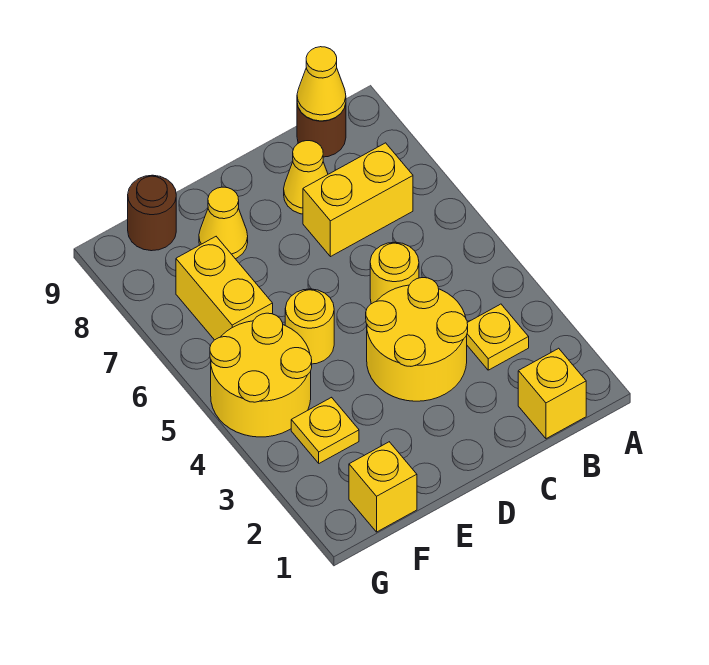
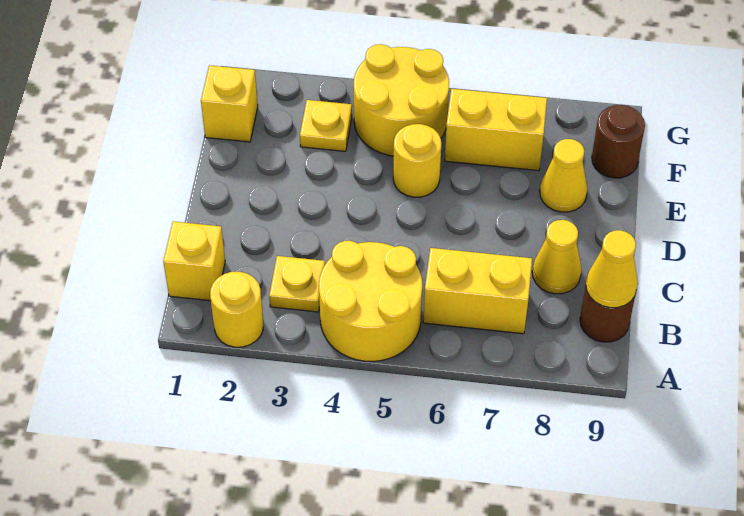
yellow 1x2 brick [303,143,413,257] -> yellow 1x2 brick turned to [423,248,532,334]
yellow 2x2 round brick [366,278,468,401] -> yellow 2x2 round brick moved to [319,241,422,361]
yellow 1x1 round brick [370,242,419,304] -> yellow 1x1 round brick moved to [210,272,263,347]

